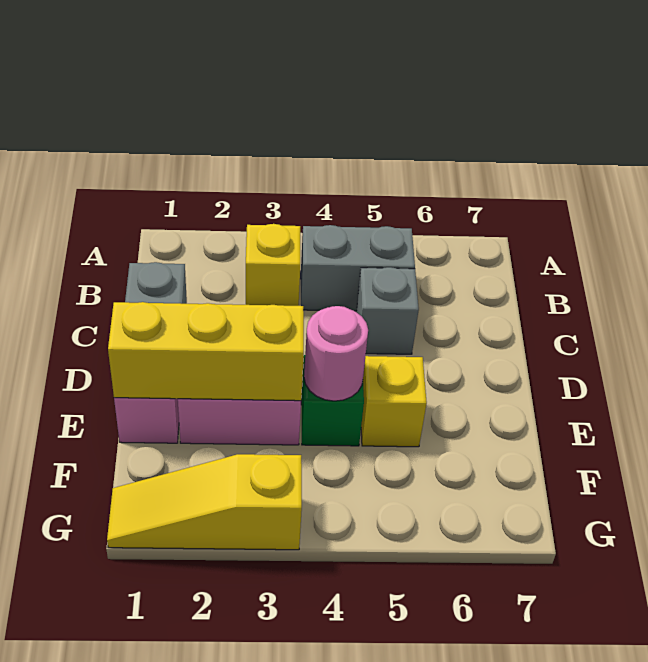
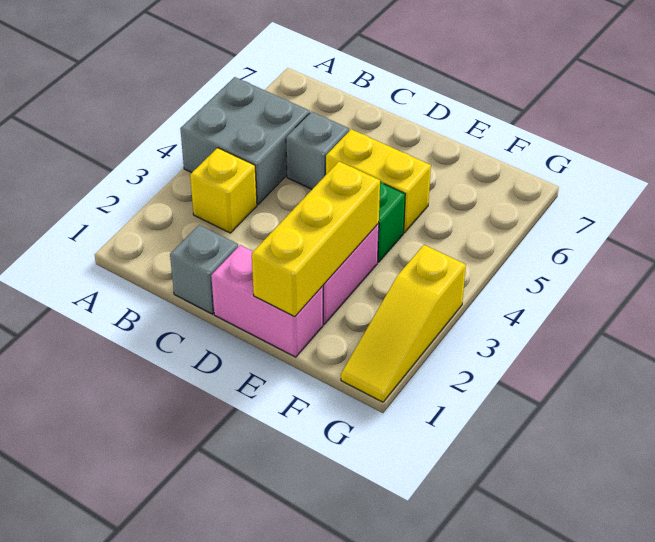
grey 1x2 brick [301,225,415,311] -> grey 2x2 brick [180,77,310,204]
pink 1x1 round brick [304,306,368,401] -> none
yellow 1x1 brick [361,356,427,447] -> yellow 1x2 brick [326,129,431,233]

